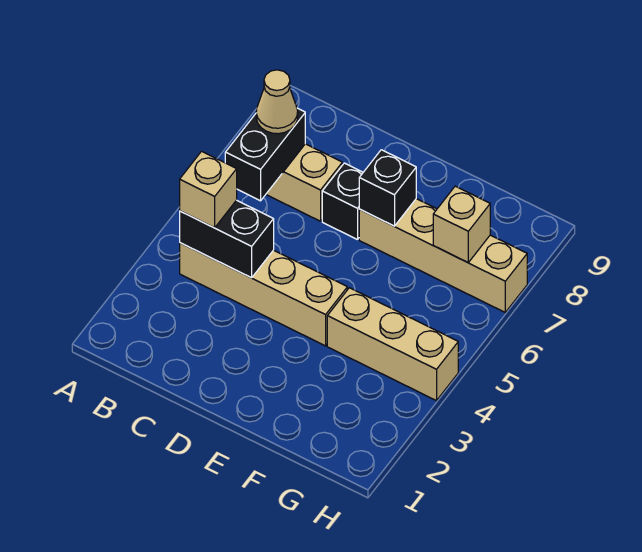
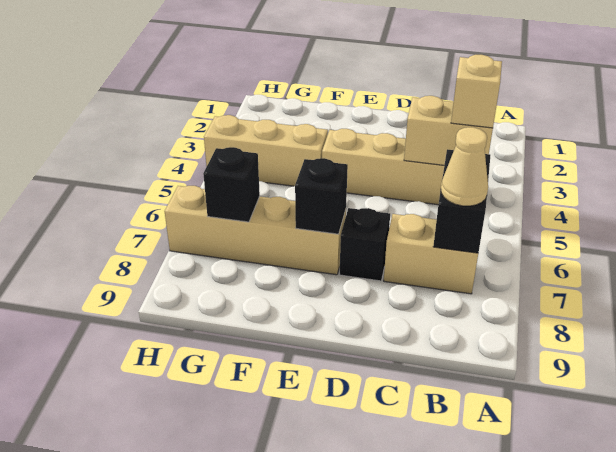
black 1x2 brick [180,200,274,278] -> tan 1x2 brick [404,96,493,165]
tan 1x1 brick [433,186,490,262] -> black 1x1 brick [203,147,260,222]

